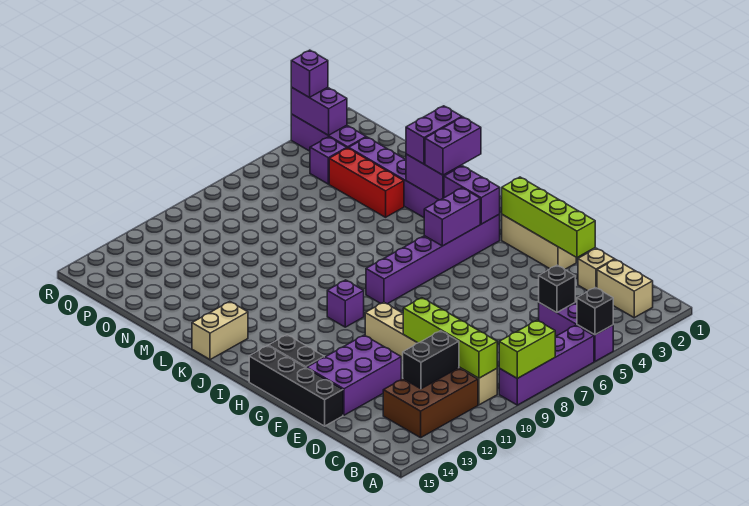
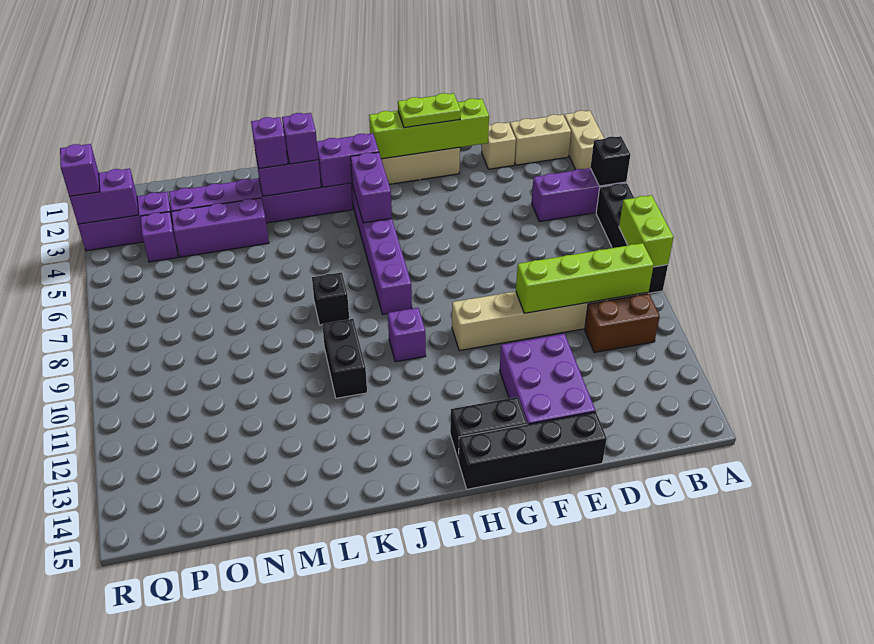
purple 1x4 brick [499,325,594,405] -> black 1x4 brick [596,183,668,293]
brown 2x3 brick [383,368,478,438] -> brown 1x2 brick [585,293,660,353]
black 1x1 brick [539,265,575,313] -> black 1x1 brick moved to [312,272,349,325]
black 1x2 brick [403,331,459,389] -> black 1x2 brick moved to [322,319,367,398]
none -> lime 1x2 plate [398,93,461,128]
purple 1x2 brick [425,117,481,175] -> purple 1x1 brick [282,113,318,164]
tan 1x2 brick [192,302,248,360] -> tan 1x2 brick moved to [564,111,604,170]
purple 1x2 brick [406,106,462,164] -> purple 1x1 brick [251,117,288,169]
red 1x3 brick [329,148,404,217] -> purple 1x3 brick [171,198,269,257]

